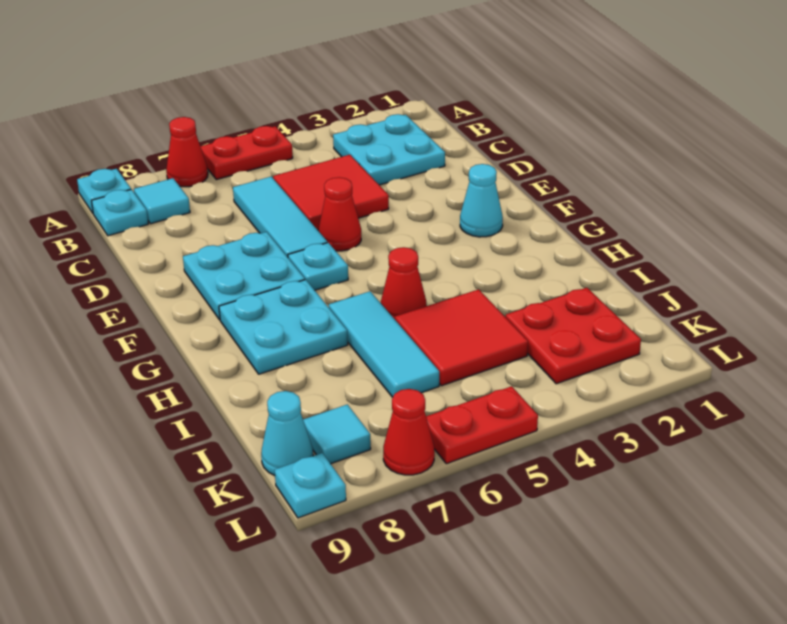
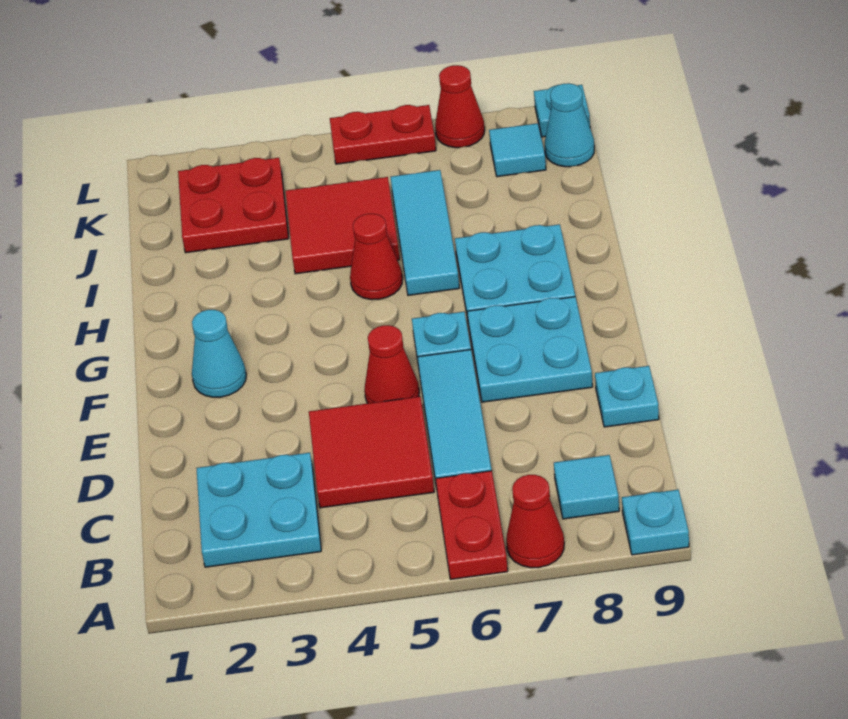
red 1x2 plate [200,126,293,180] -> red 1x2 plate turned to [436,471,508,579]
cyan 1x1 plate [92,190,148,236] -> cyan 1x1 plate moved to [595,366,659,427]

